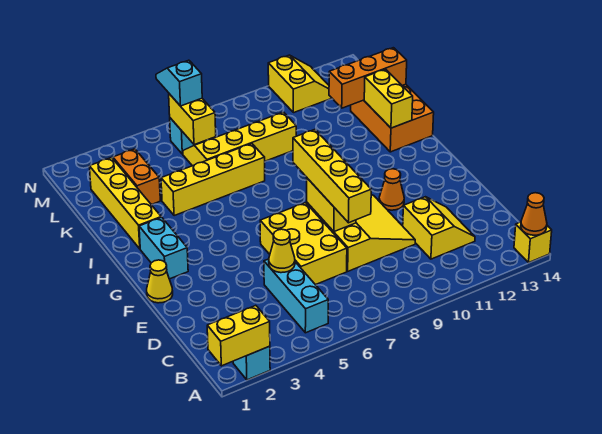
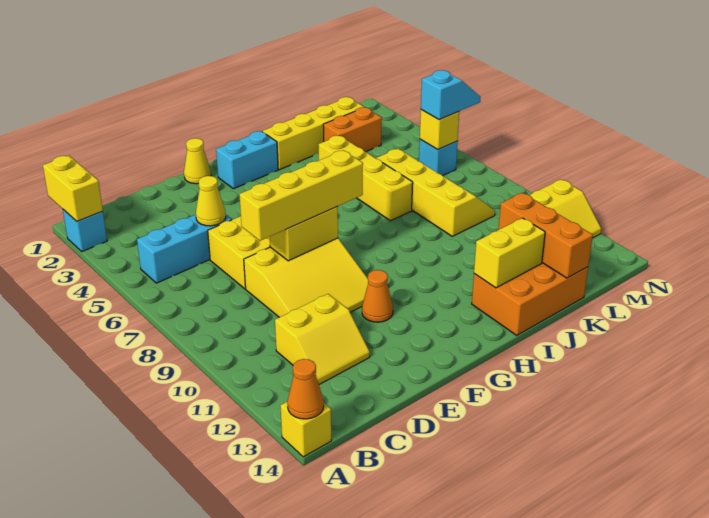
yellow 1x2 brick [169,94,216,145] -> yellow 1x1 brick [420,110,459,149]

